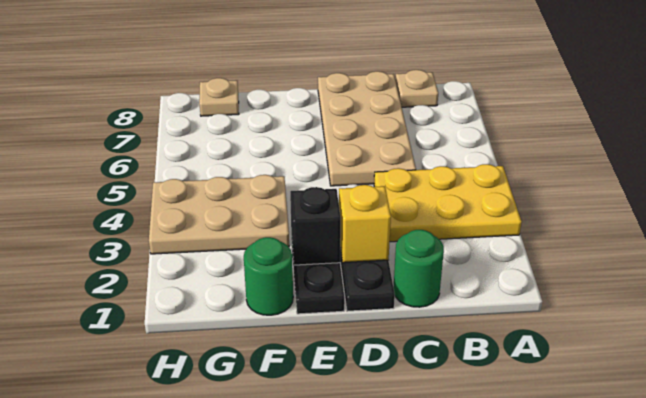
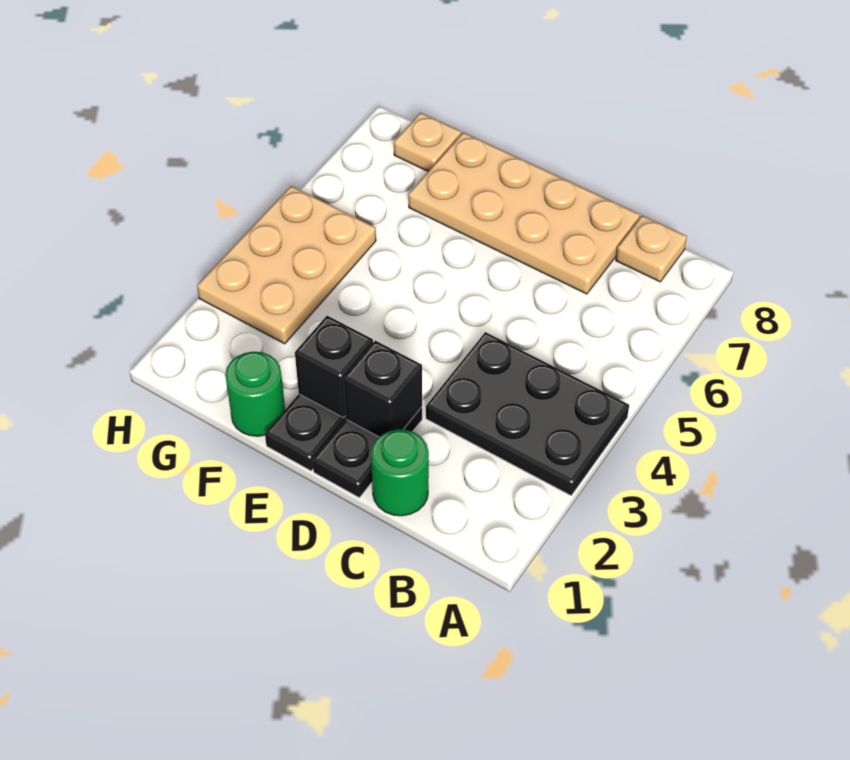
yellow 2x3 plate [374,164,522,242] -> black 2x3 plate [426,332,629,495]
tan 2x4 plate [318,71,416,186] -> tan 2x4 plate turned to [408,132,640,294]
yellow 1x1 brick [339,185,391,263] -> black 1x1 brick [343,341,422,437]
tan 2x3 plate [149,175,289,254] -> tan 2x3 plate turned to [197,186,376,344]

